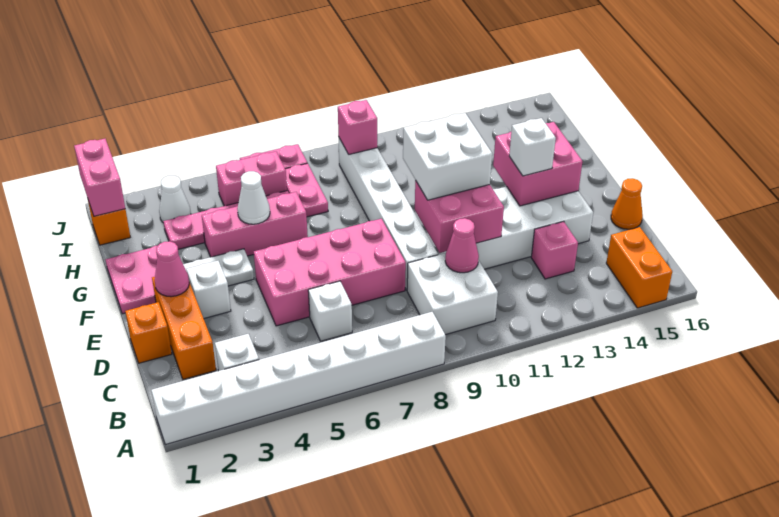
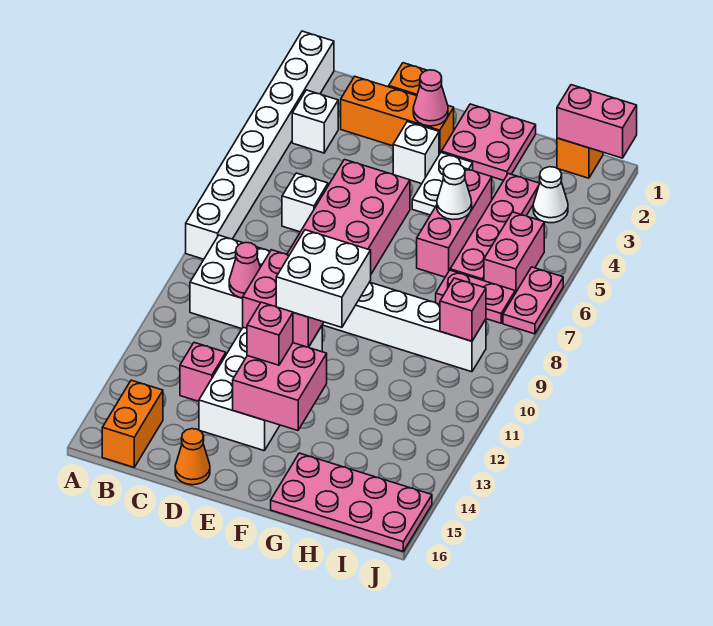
orange 1x2 brick [606,227,672,308] -> orange 1x2 brick turned to [102,380,163,467]
white 1x1 brick [509,118,556,176] -> pink 1x1 brick [247,302,293,365]
none -> pink 2x4 plate [271,453,432,551]

